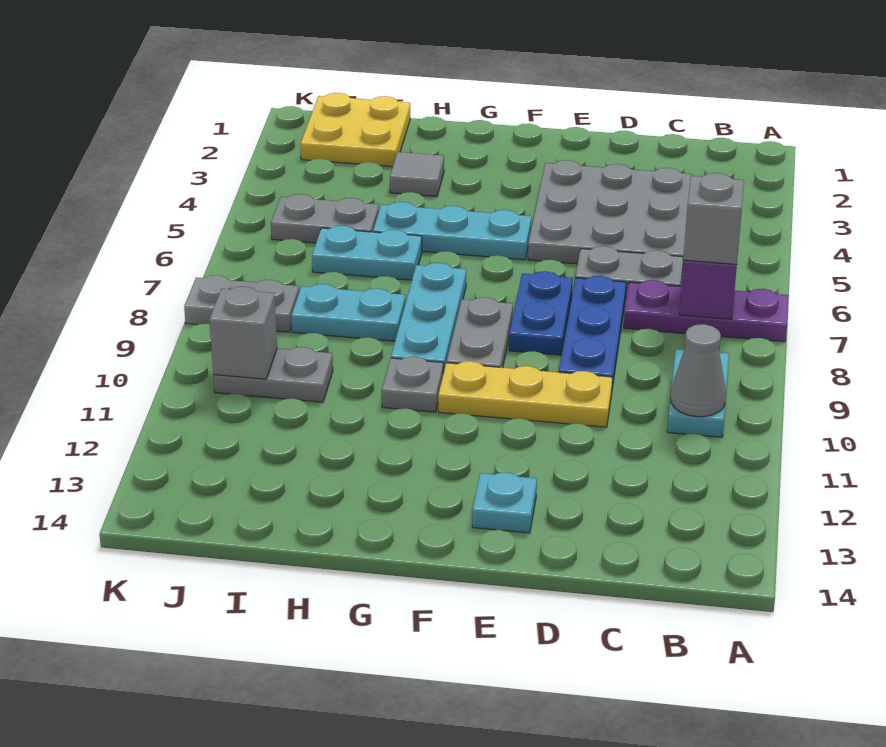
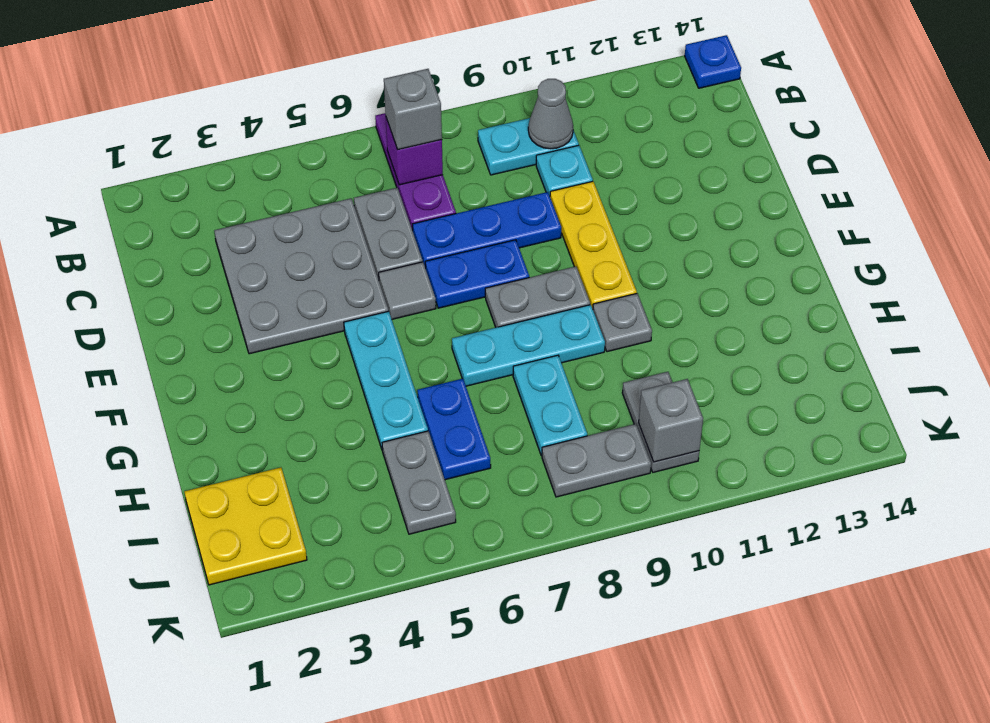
none -> blue 1x1 plate [685,35,741,88]
cyan 1x1 plate [472,472,537,533] -> cyan 1x1 plate moved to [536,145,593,196]
grey 1x1 tile [390,152,444,197] -> grey 1x1 tile moved to [379,262,436,319]
cyan 1x2 plate [312,226,422,280] -> blue 1x2 plate [417,379,491,480]
grey 1x2 plate [184,275,299,332] -> grey 1x2 plate turned to [542,424,651,497]

